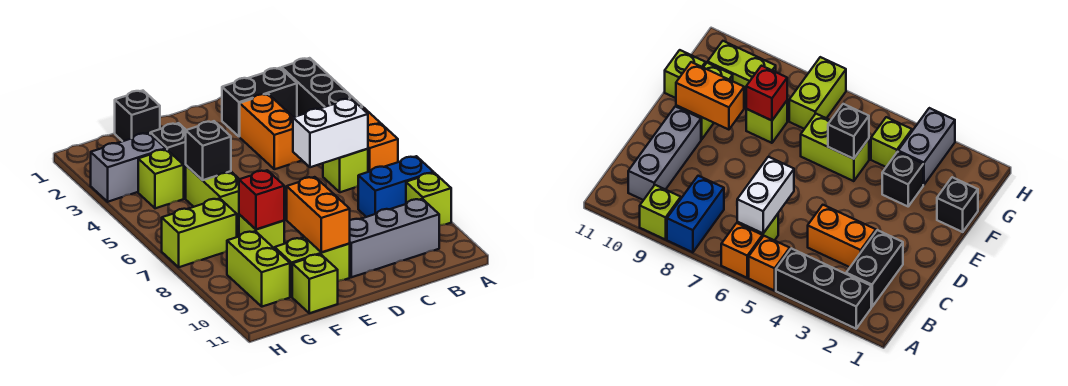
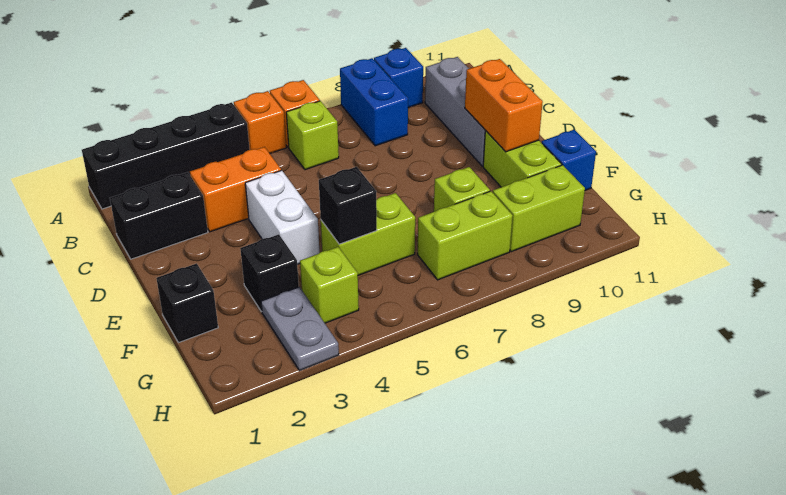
black 1x3 brick [282,58,362,116] -> black 1x4 brick [82,102,250,209]
lime 1x1 brick [406,173,451,226] -> blue 1x1 brick [374,48,423,108]
black 1x2 brick [222,68,297,137] -> black 1x2 brick turned to [110,172,208,259]
white 1x2 brick [293,99,368,167] -> white 1x2 brick moved to [245,170,320,264]
orange 1x2 brick [287,177,350,252] -> orange 1x2 brick turned to [465,59,543,152]
red 1x1 brick [239,170,284,229] -> none
lime 1x1 brick [292,254,338,313] -> blue 1x1 brick [542,130,596,190]
grey 1x2 brick [91,133,166,202] -> grey 1x2 plate [261,287,339,371]
lime 1x2 brick [162,198,237,267] -> lime 1x2 brick turned to [418,191,513,280]

